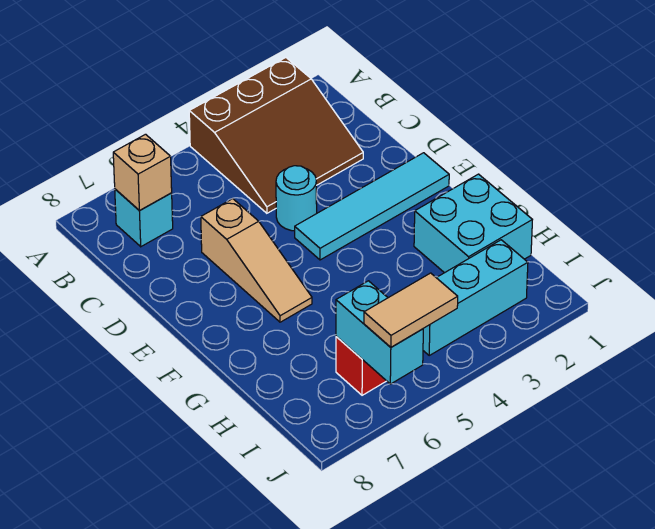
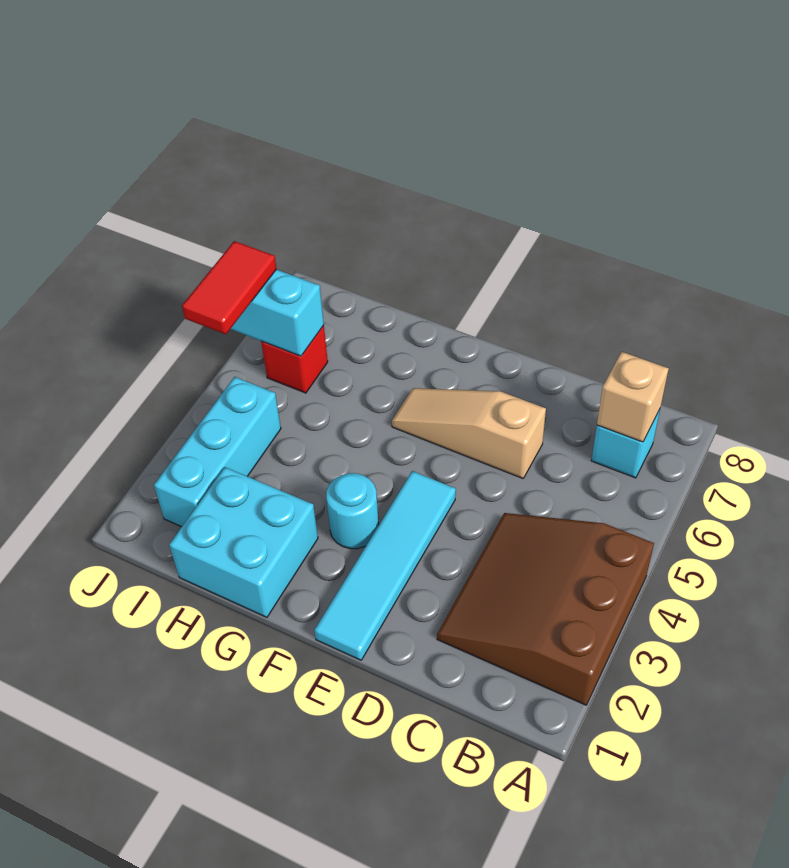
cyan 1x1 round brick [276,166,317,231] -> cyan 1x1 round brick moved to [326,473,379,549]
tan 1x2 tile [364,273,458,347] -> red 1x2 tile [182,241,276,334]

